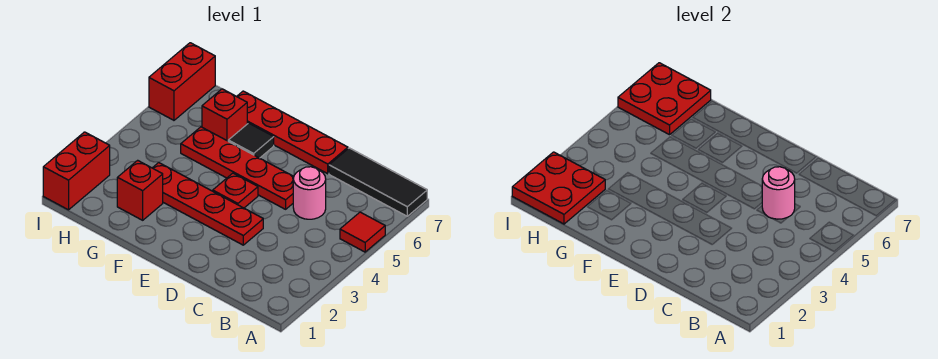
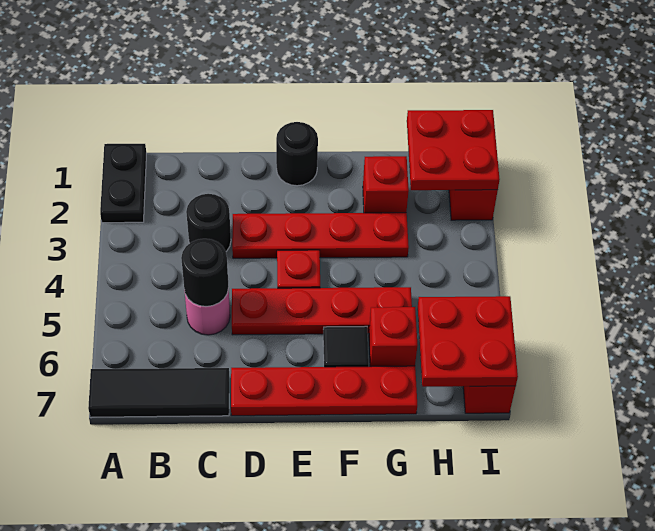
none -> black 1x2 plate [100,144,146,223]
red 1x1 tile [340,212,385,252] -> none
none -> black 1x1 round brick [186,194,231,251]
pink 1x1 round brick [762,167,795,219] -> black 1x1 round brick [181,239,229,307]
none -> black 1x1 round brick [276,122,318,186]

